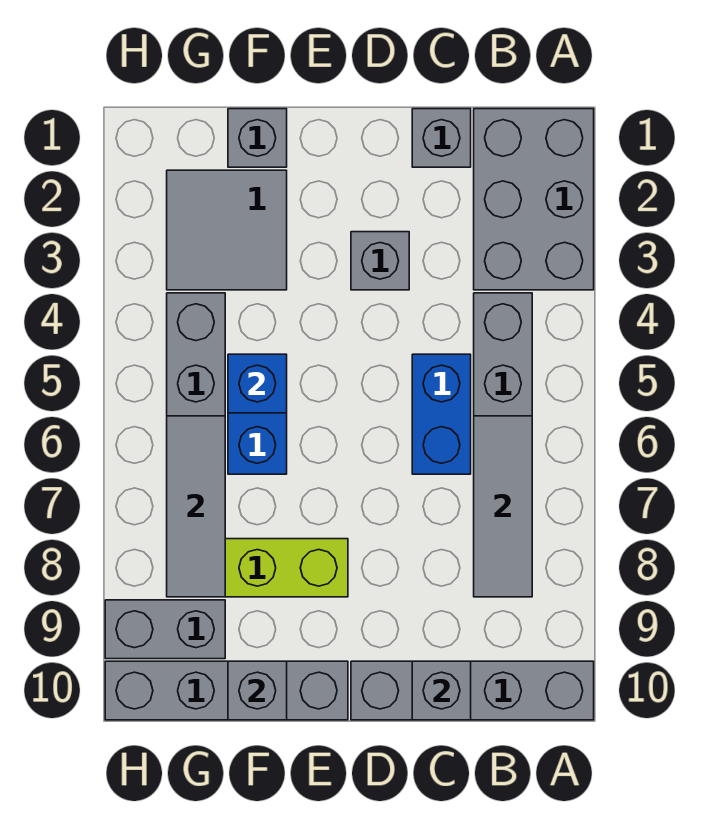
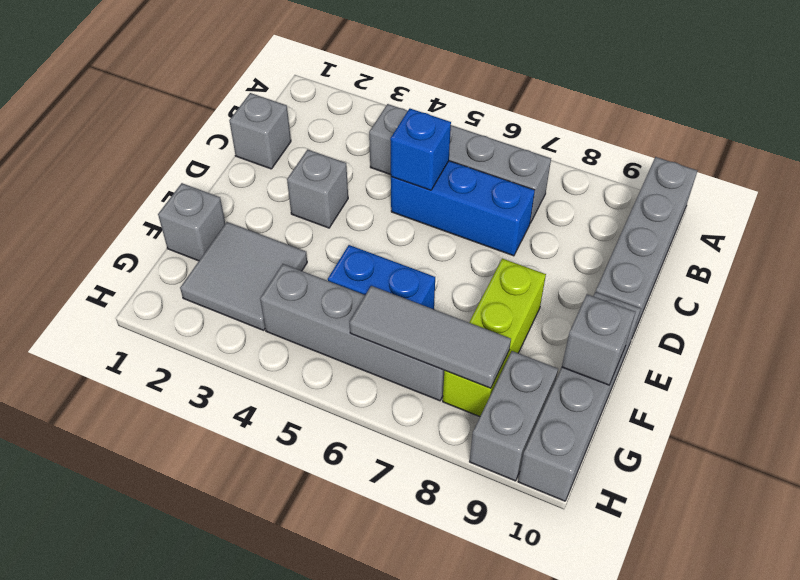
grey 2x3 brick [474,109,594,290] -> none
grey 1x3 tile [474,416,532,597] -> none
blue 1x2 brick [412,354,471,474] -> blue 1x3 brick [391,161,535,256]
grey 1x1 brick [412,661,471,720] -> none
blue 1x1 brick [228,354,287,413] -> blue 1x1 brick moved to [390,109,451,190]

